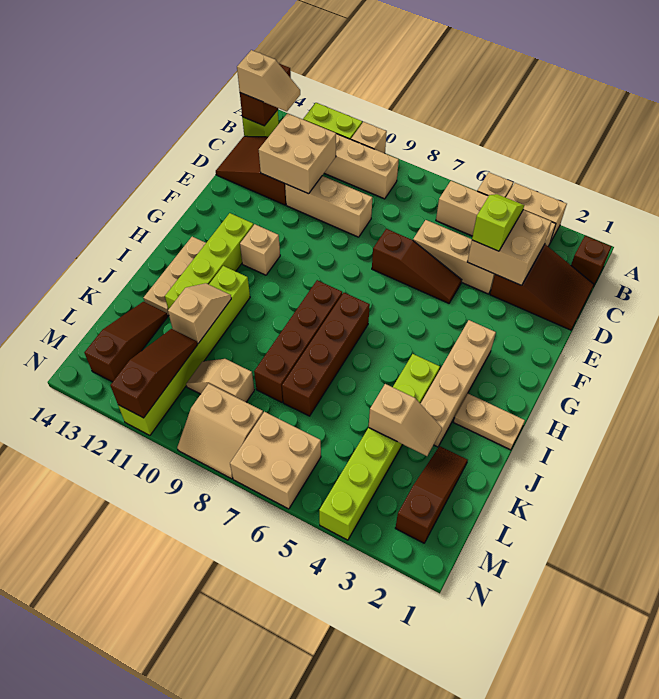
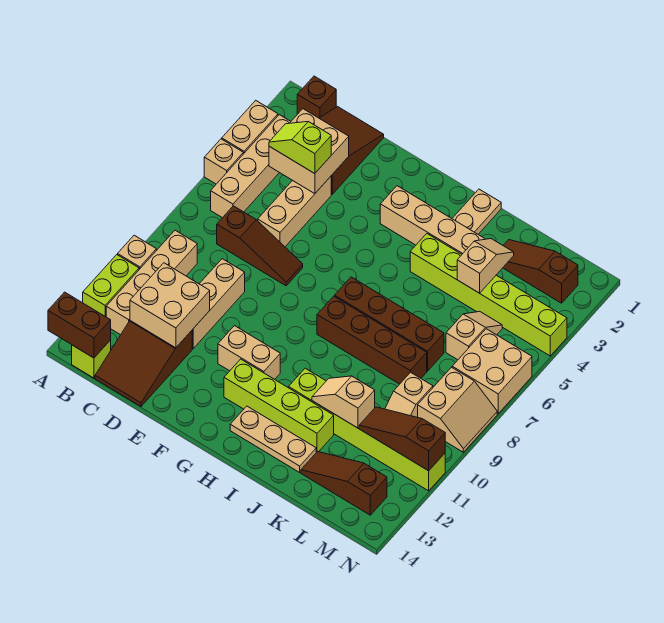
tan 1x2 slope [237,50,300,111] -> tan 1x2 slope moved to [446,312,502,360]
brown 1x3 slope [372,229,462,303] -> brown 1x3 slope turned to [217,206,303,286]
tan 1x1 brick [240,224,280,275] -> tan 1x2 brick [218,326,280,379]

